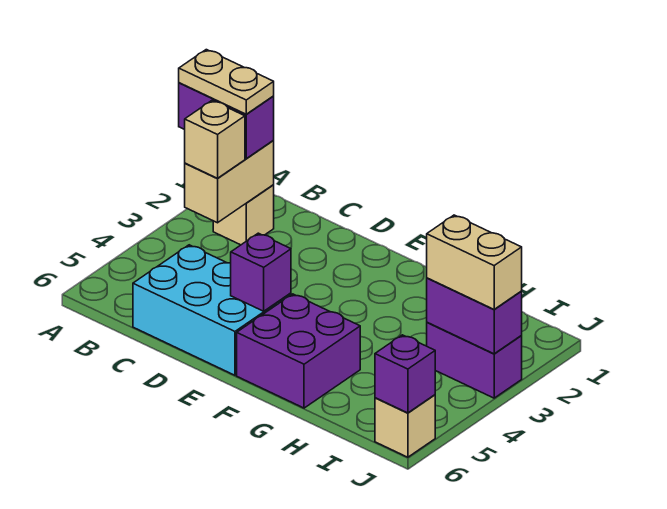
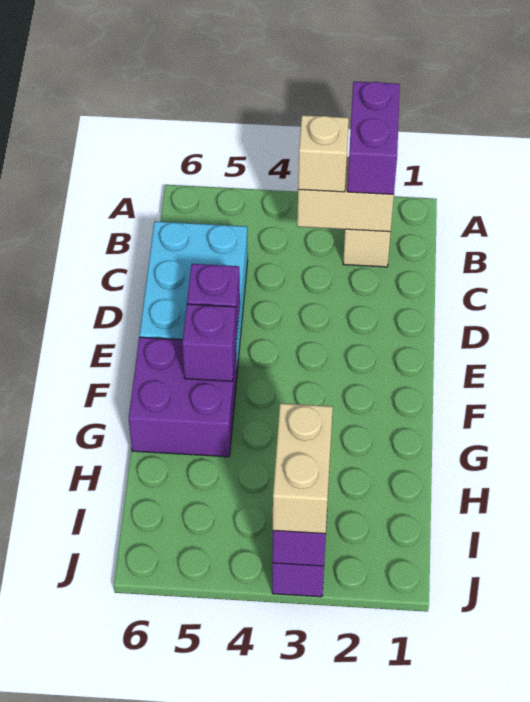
tan 1x2 plate [179,50,274,114] -> none
tan 1x1 brick [375,395,435,457] -> none
purple 1x1 brick [375,335,435,413] -> purple 1x1 brick moved to [182,304,236,381]

